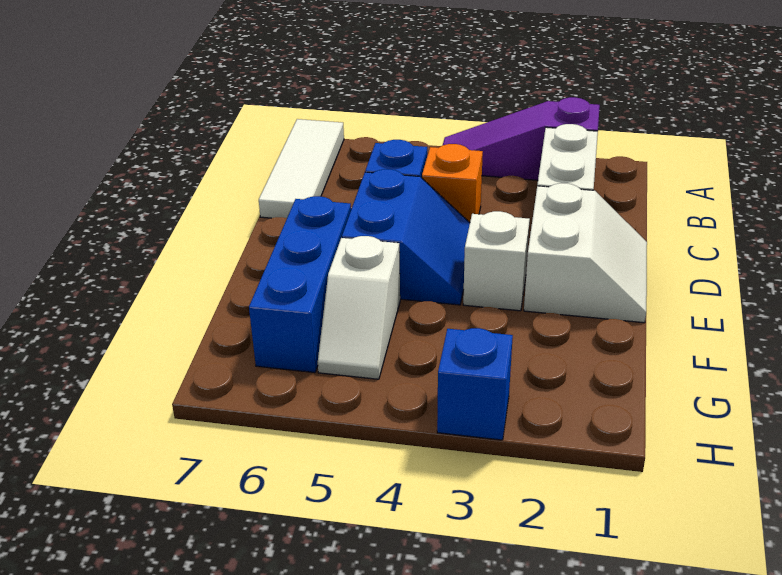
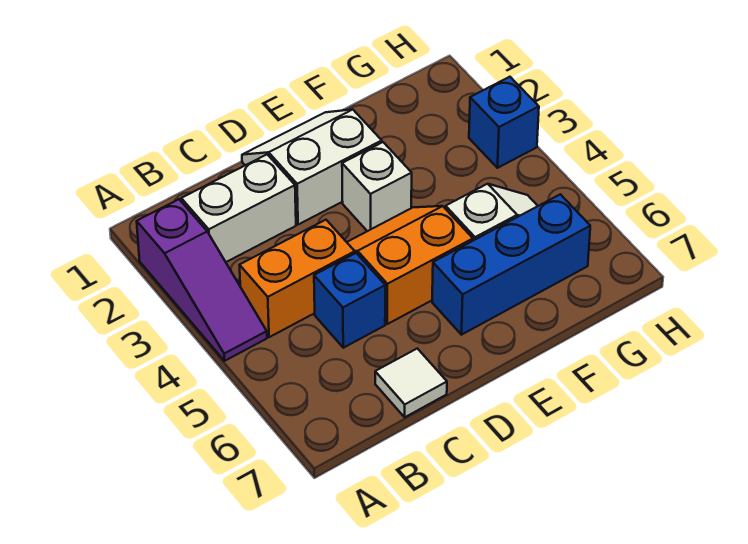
white 1x3 tile [259,119,344,218] -> white 1x1 tile [375,348,447,417]
orange 1x1 brick [422,144,483,222] -> orange 1x2 brick [240,220,355,337]
blue 2x2 slope [342,169,470,305] -> orange 2x2 slope [347,206,473,324]

